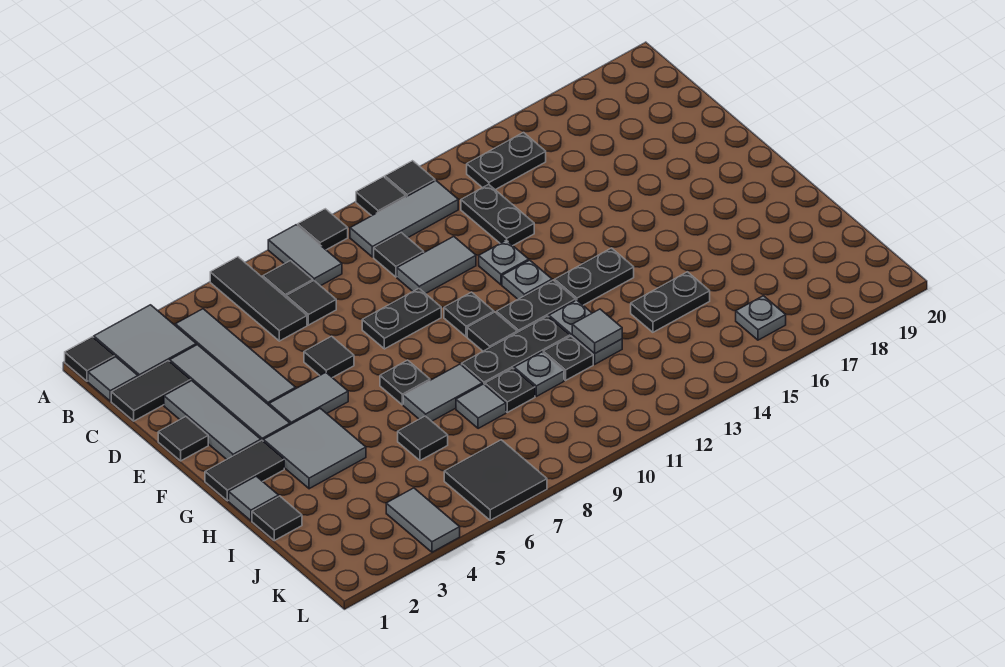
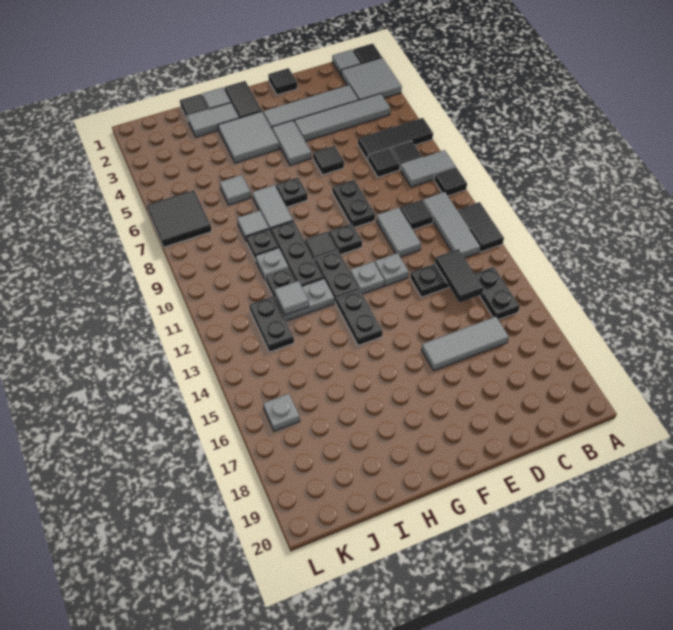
black 1x2 tile [111,361,191,421] -> black 1x2 tile moved to [435,249,484,303]
grey 1x3 tile [164,381,261,459] -> grey 1x3 tile moved to [421,317,509,371]
black 1x1 tile [398,416,448,460] -> grey 1x1 tile [220,175,251,205]
black 1x2 plate [631,272,710,332] -> black 1x2 plate moved to [249,296,294,352]
grey 1x2 tile [386,488,460,552] -> grey 1x2 tile moved to [187,103,239,137]

